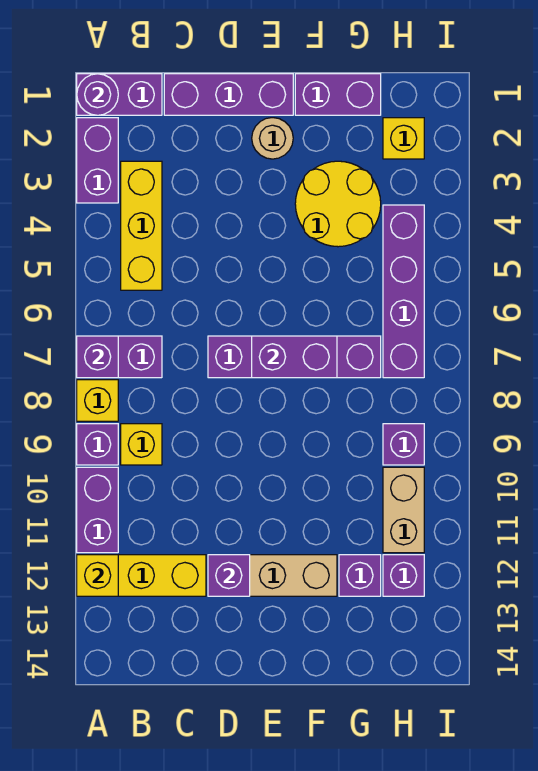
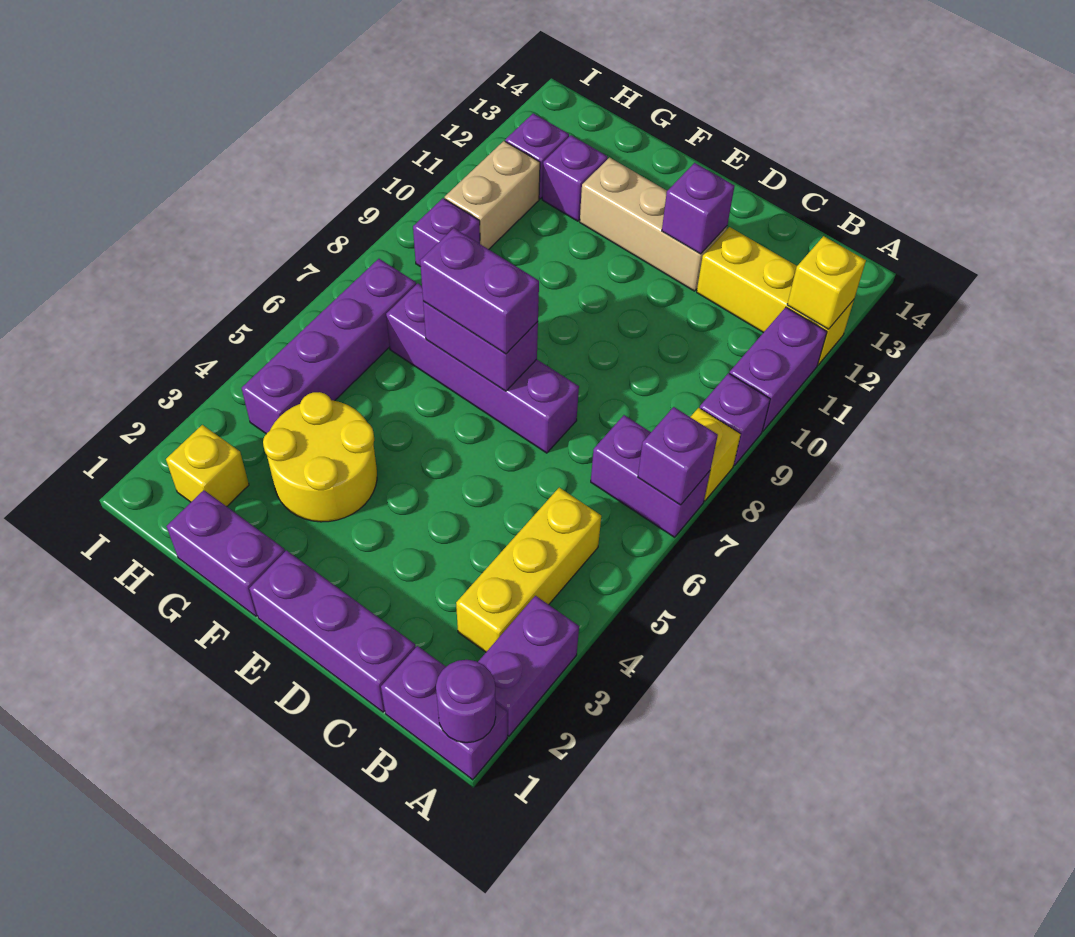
yellow 1x1 brick [121,424,162,465] -> none
tan 1x1 round brick [252,118,293,159] -> none
none -> purple 1x2 brick [420,228,539,354]

